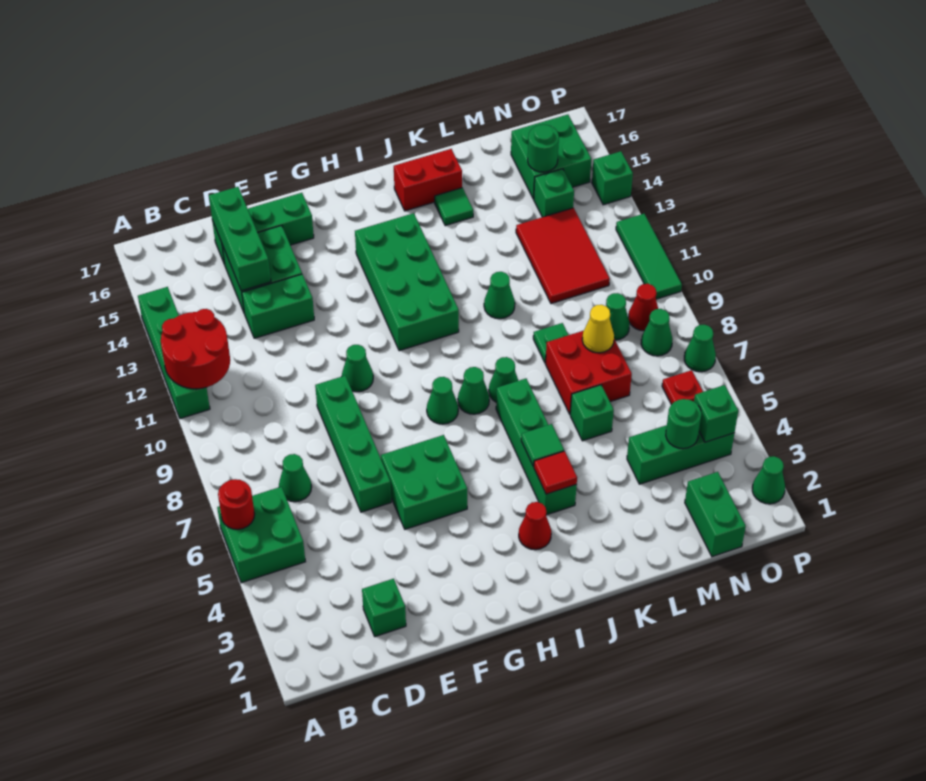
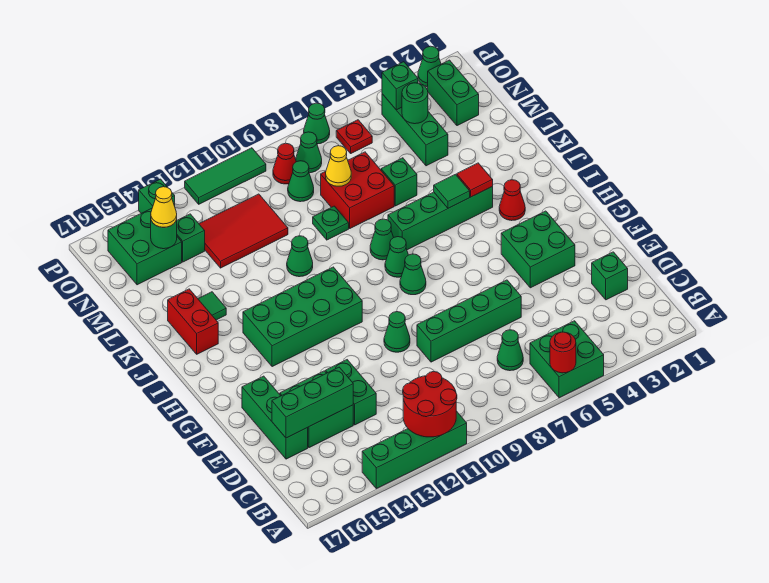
green 2x2 brick [381,435,467,529] -> green 2x2 brick moved to [501,211,575,288]
green 1x2 brick [685,472,746,557] -> green 1x2 brick turned to [428,60,479,126]
none -> yellow 1x1 cone [151,187,177,227]

